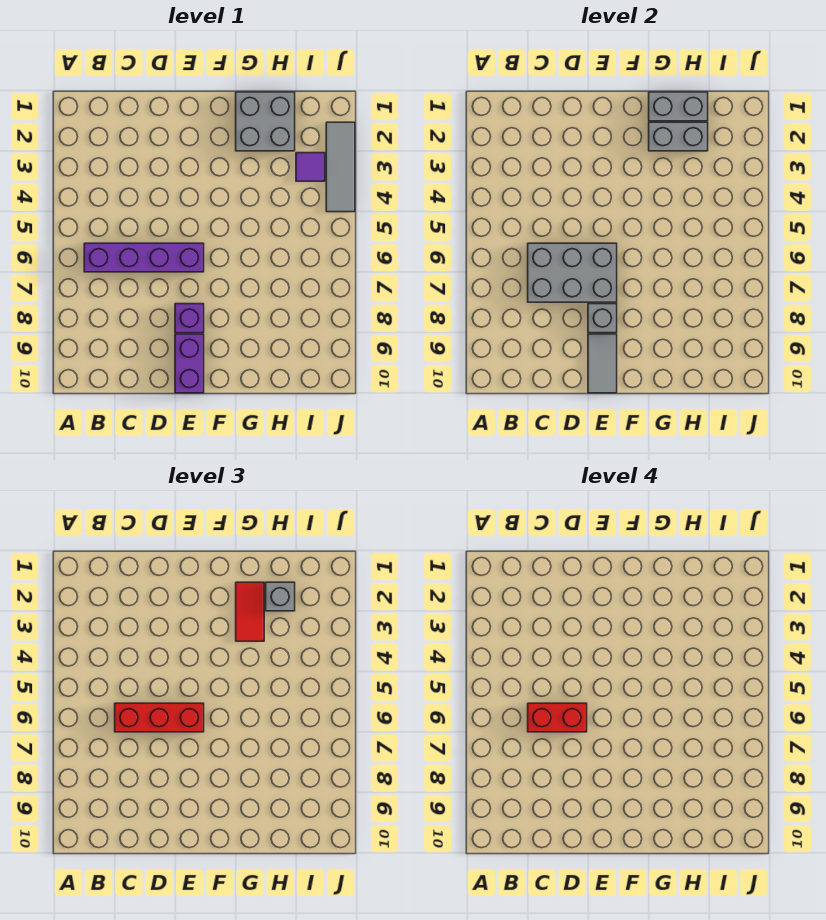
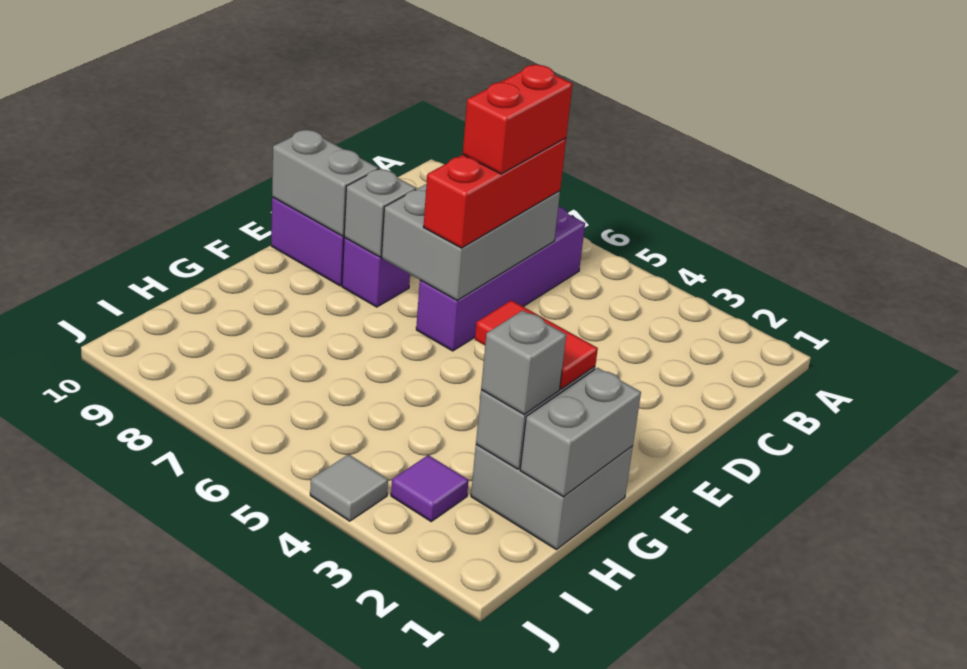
grey 1x2 tile [588,334,617,393] -> grey 1x2 brick [272,130,378,236]
grey 1x3 tile [326,122,355,212] -> grey 1x1 tile [310,454,388,521]

